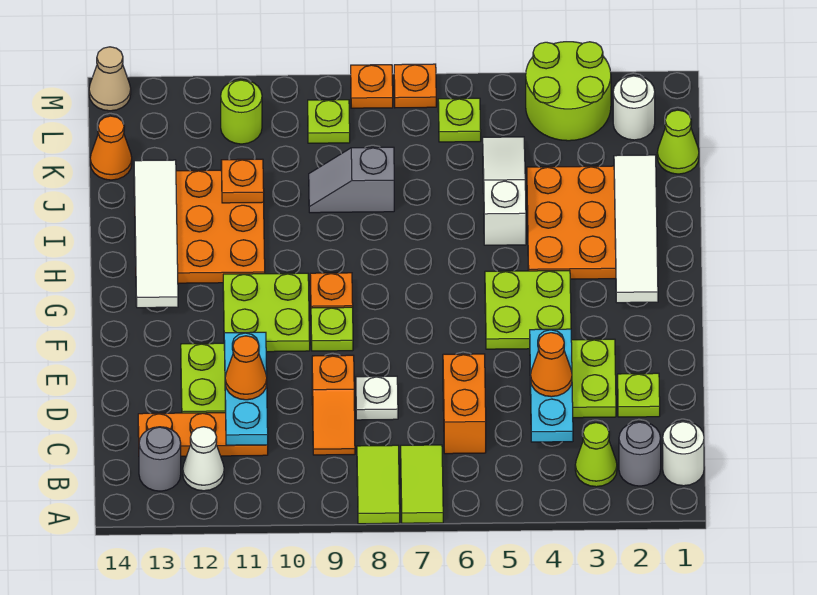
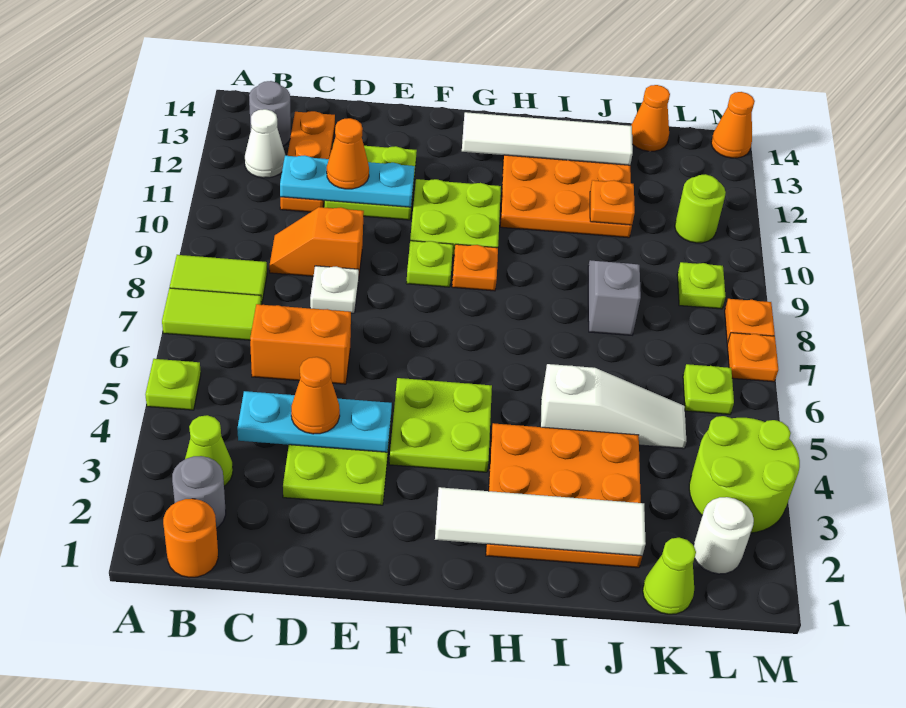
white 1x1 round brick [663,421,704,486] -> orange 1x1 round brick [163,499,218,578]
lime 1x1 plate [618,373,660,417] -> lime 1x1 plate moved to [145,359,201,410]
tan 1x1 cone [89,47,131,111] -> orange 1x1 cone [711,92,755,158]

